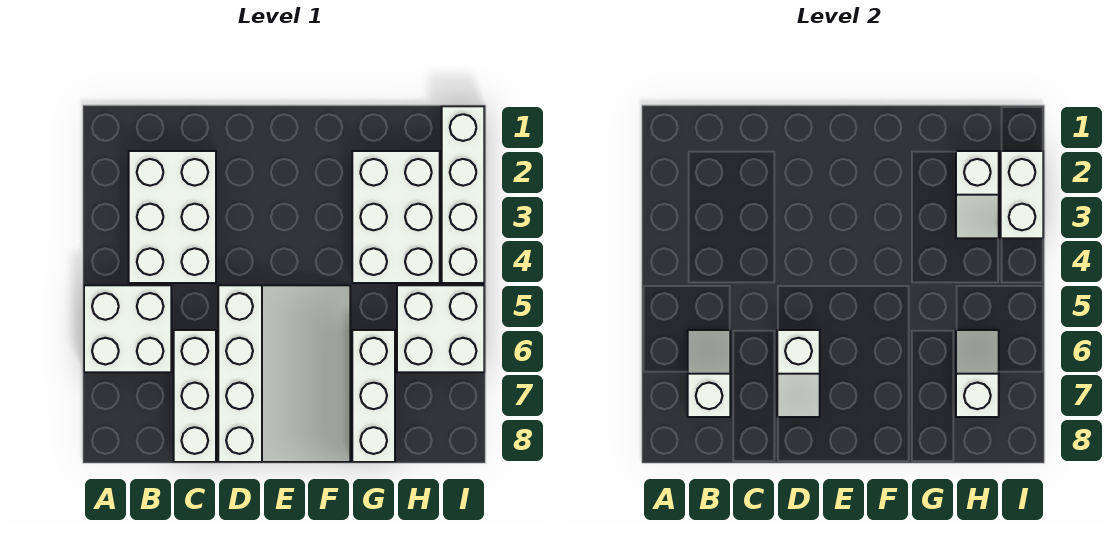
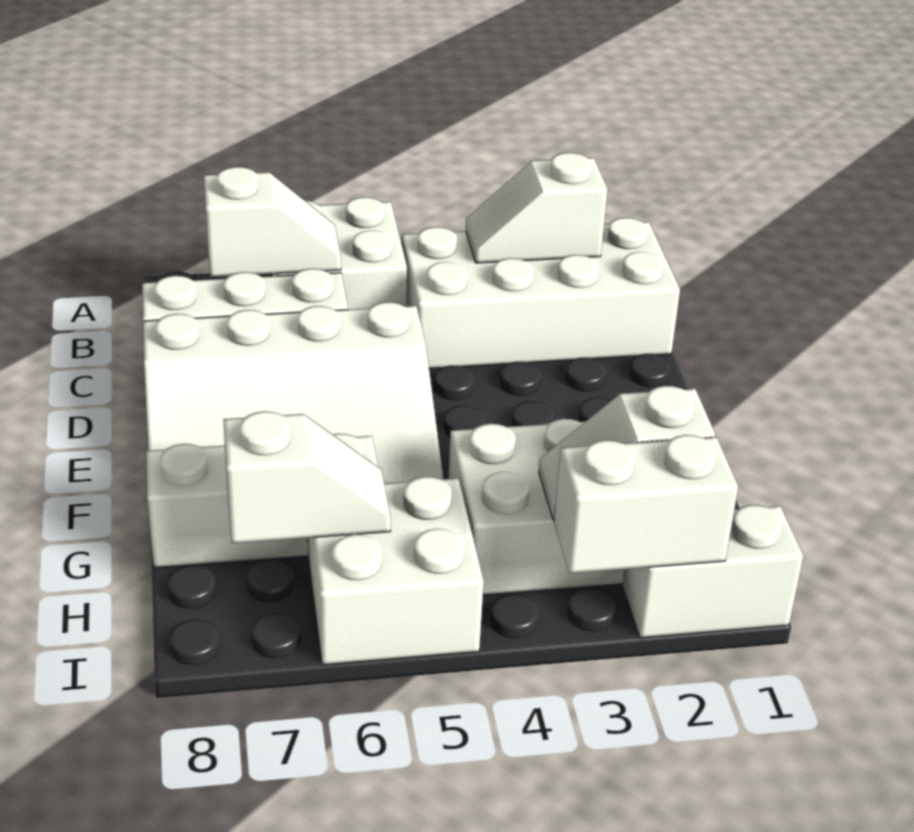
white 2x3 brick [129,151,216,283] -> white 2x4 brick [402,218,680,369]
white 1x2 slope [777,330,820,417] -> white 1x2 slope moved to [466,153,608,263]
white 1x4 brick [442,106,484,283] -> white 1x2 brick [623,505,803,638]

